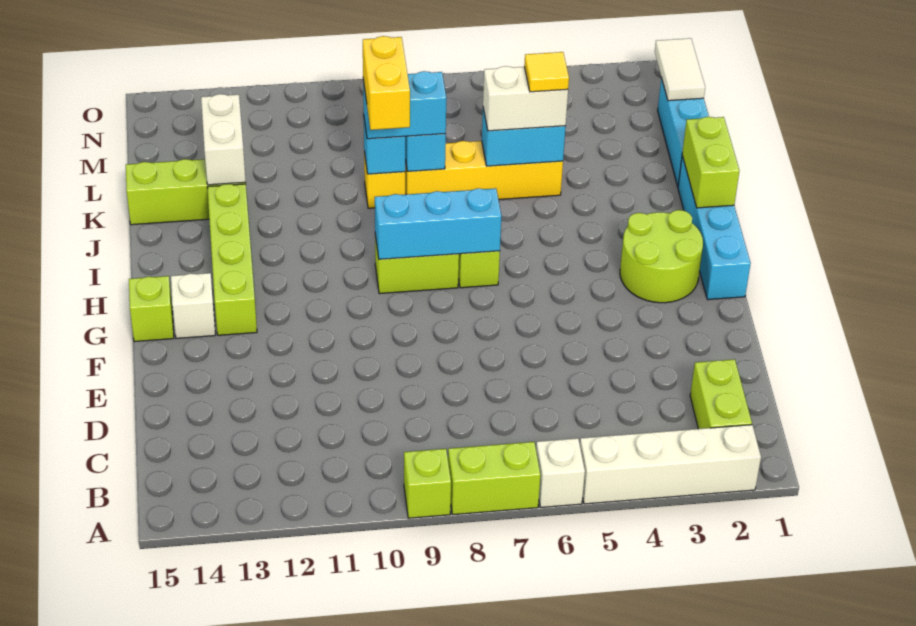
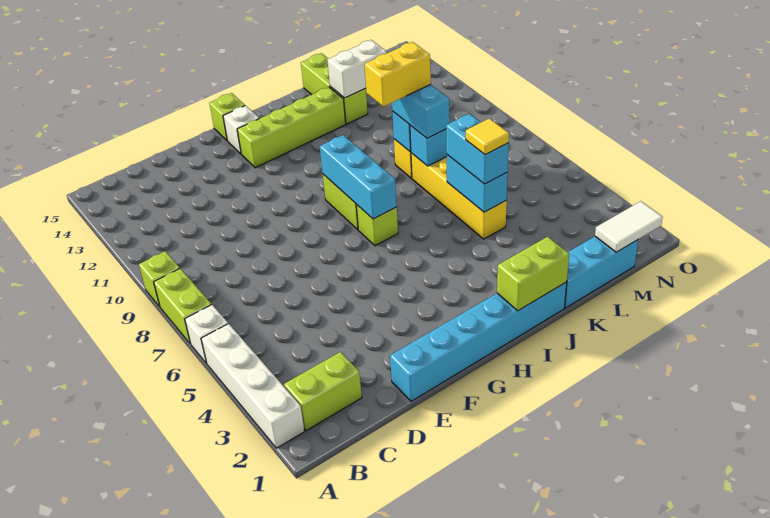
cyan 1x4 brick [678,156,751,300] -> cyan 1x6 brick [390,282,567,401]
lime 2x2 round brick [620,210,703,303] -> none
white 1x2 brick [483,66,568,131] -> cyan 1x2 brick [446,114,509,184]

